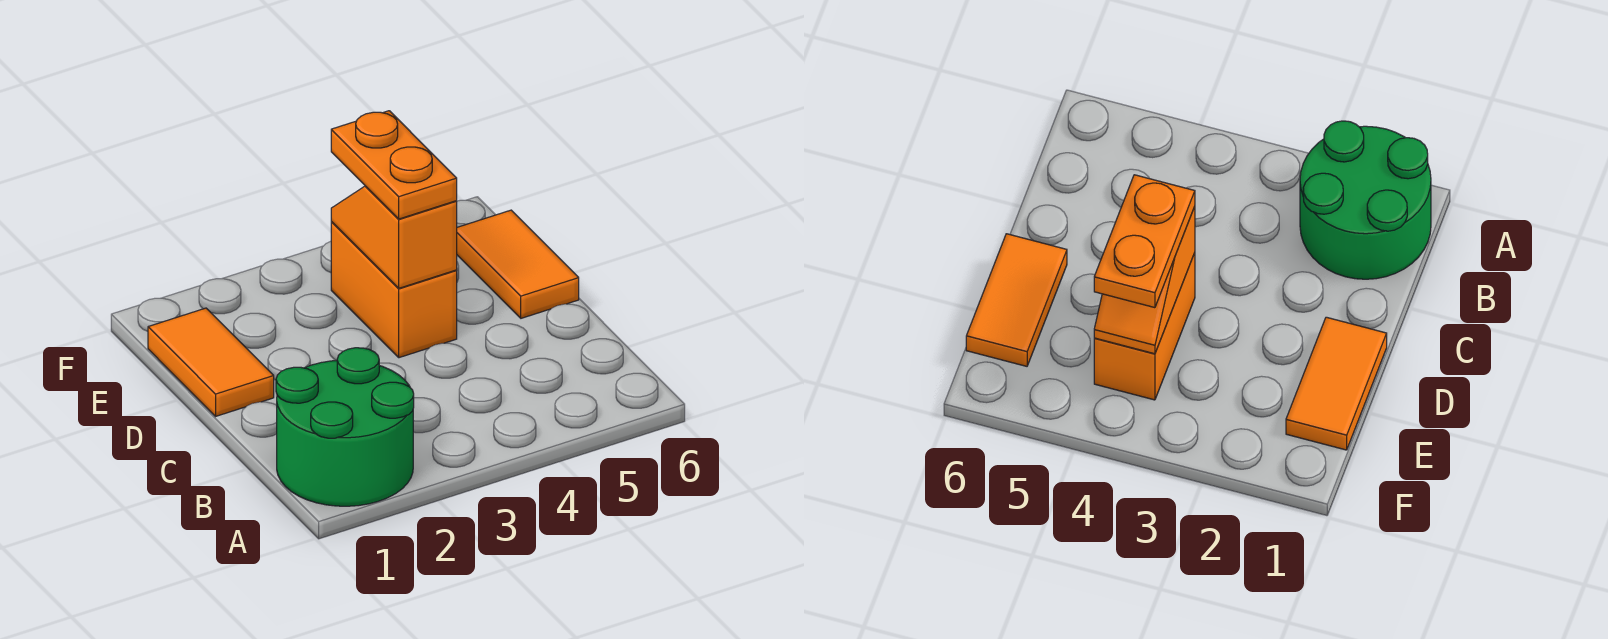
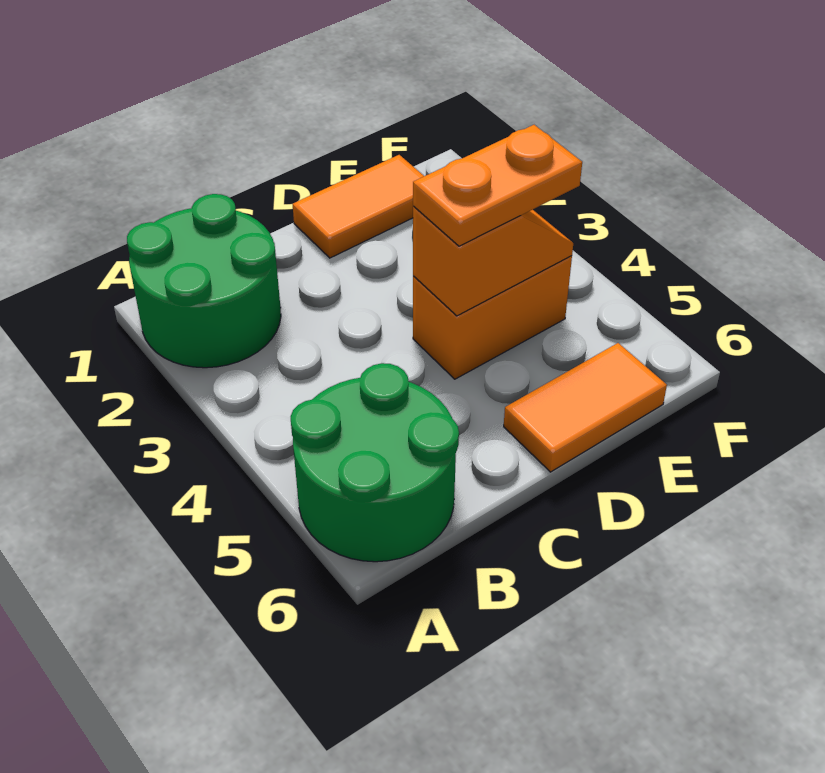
none -> green 2x2 round brick [291,363,459,562]

